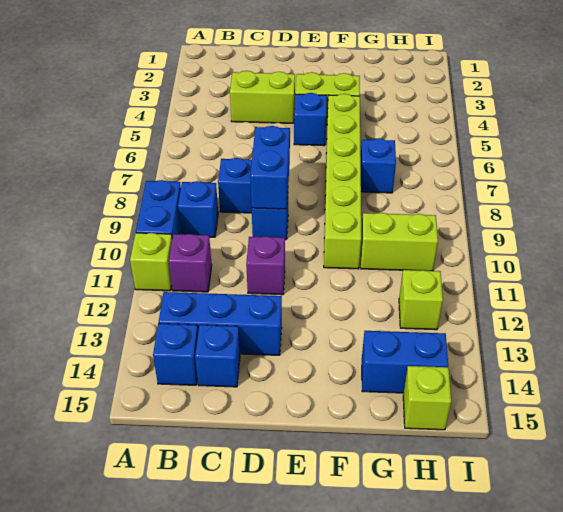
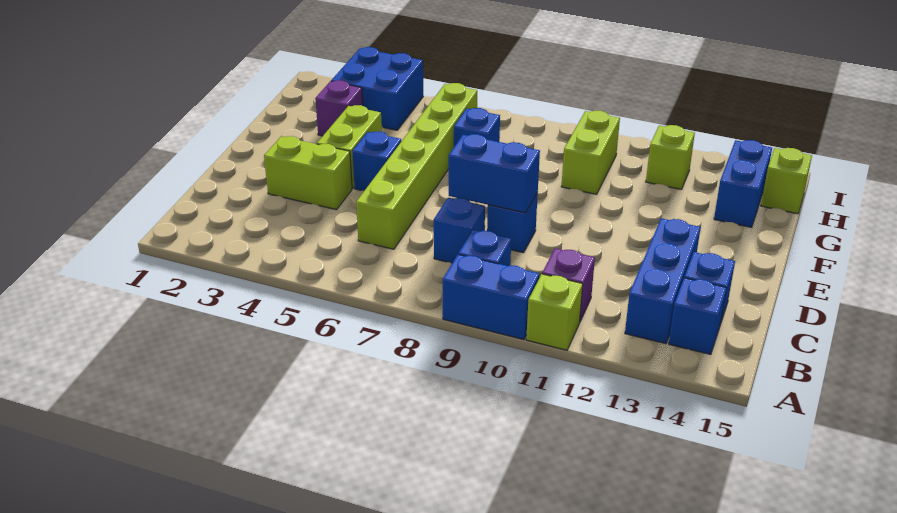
lime 1x2 brick [230,71,295,123] -> lime 1x2 brick turned to [264,136,352,210]
purple 1x1 brick [246,236,285,295] -> purple 1x1 brick moved to [315,80,363,136]
lime 1x6 brick [324,94,361,269] -> lime 1x6 brick turned to [356,83,477,249]
none -> blue 2x2 brick [331,47,423,130]

